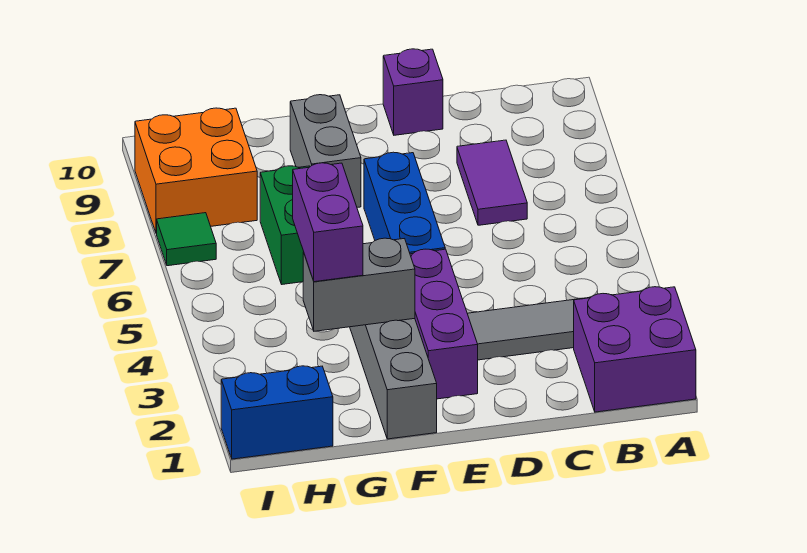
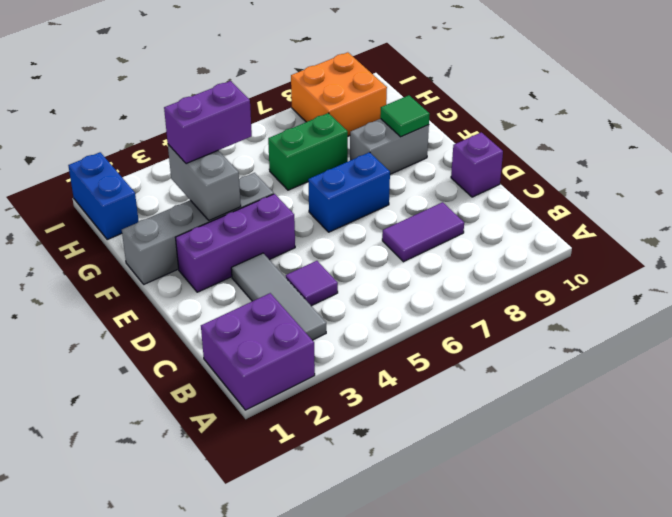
none -> purple 1x1 tile [286,261,338,306]
blue 1x3 brick [364,152,445,254] -> blue 1x2 brick [308,152,390,232]
green 1x1 tile [157,213,216,266] -> green 1x1 tile moved to [380,95,429,137]

